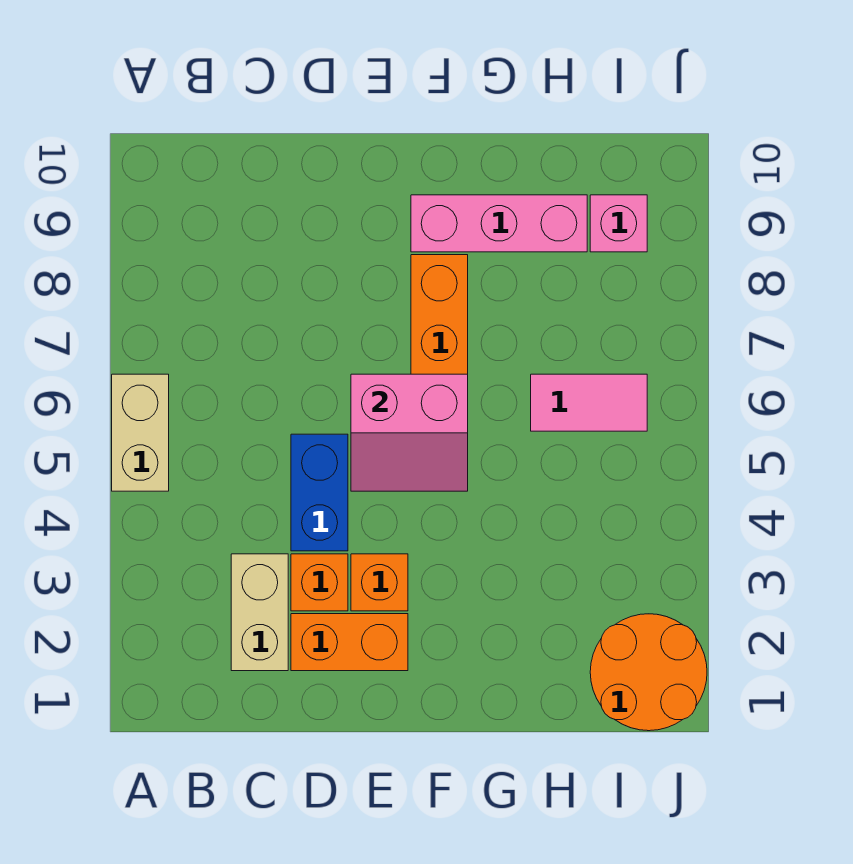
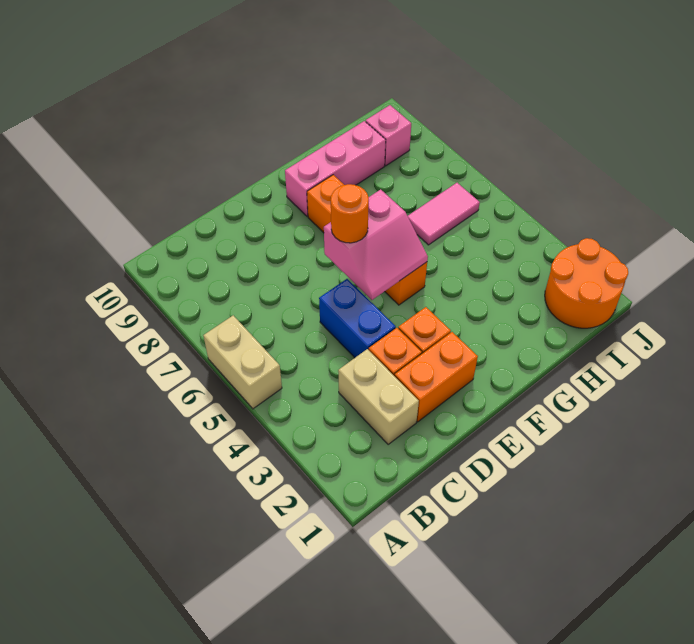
none -> orange 1x1 round brick [331,184,369,243]

